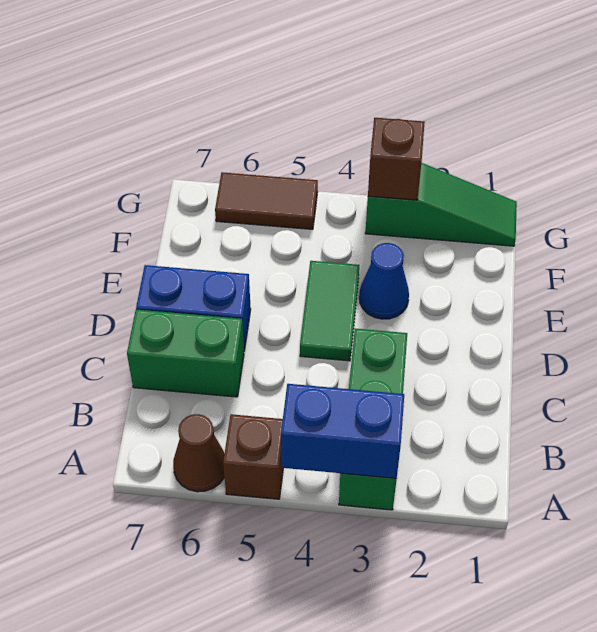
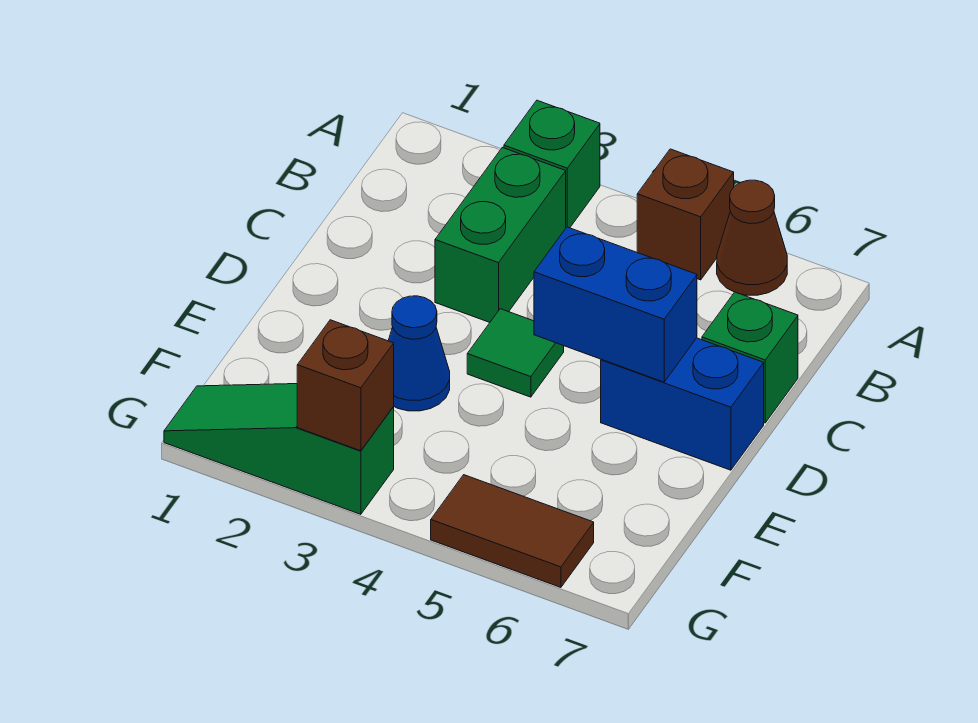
blue 1x2 brick [281,384,404,478] -> blue 1x2 brick moved to [534,227,697,382]
green 1x2 brick [127,309,244,397] -> green 1x1 brick [702,292,798,423]
green 1x2 tile [300,261,359,361] -> green 1x1 tile [467,309,564,397]

